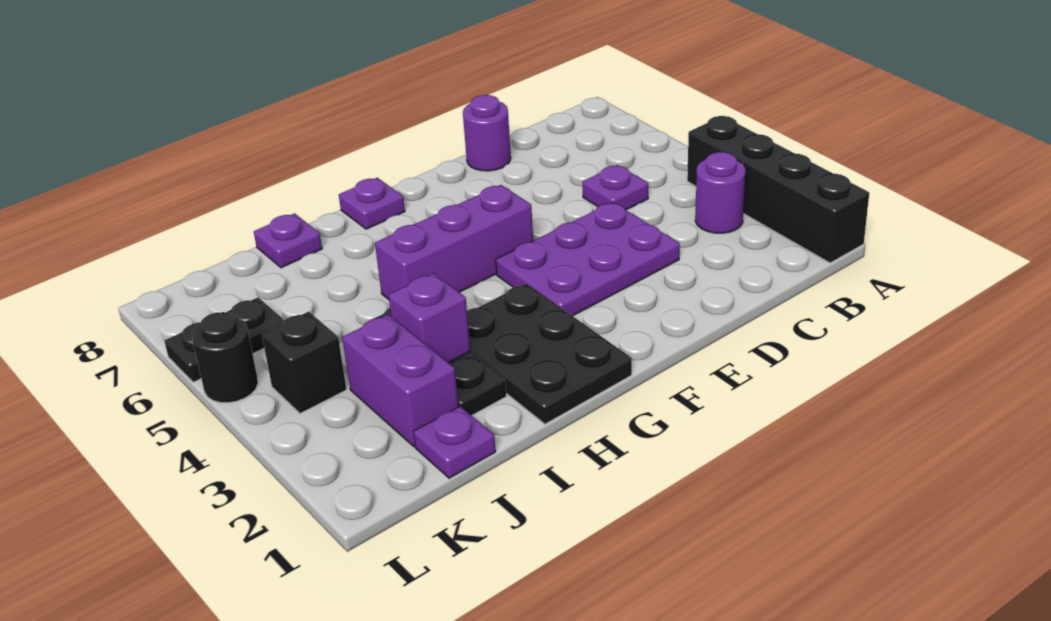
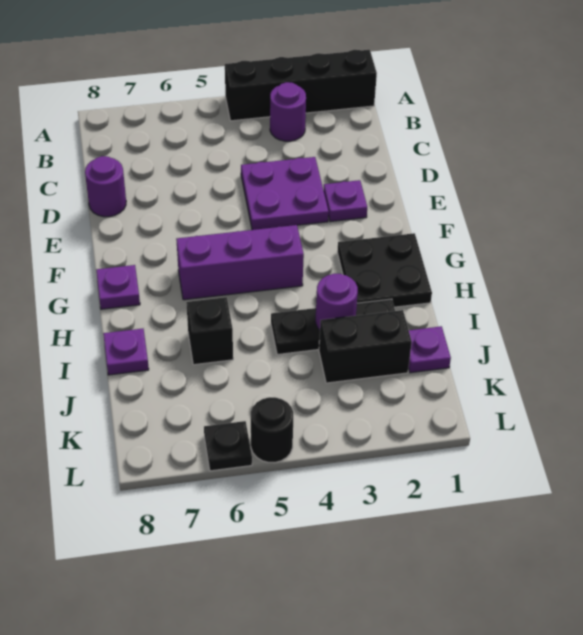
purple 1x1 plate [582,165,648,210] -> purple 1x1 plate moved to [324,180,367,222]
purple 2x3 plate [496,202,680,316] -> purple 2x2 plate [241,157,329,230]
purple 1x3 brick [375,185,533,300] -> purple 1x3 brick turned to [176,225,304,300]
black 2x3 plate [467,283,632,424] -> black 2x2 plate [337,233,432,307]
purple 1x1 brick [388,273,470,363] -> purple 1x1 round brick [316,274,358,330]
purple 1x2 brick [342,314,458,447] -> black 1x2 brick [319,310,412,383]
black 1x1 brick [262,312,346,413] -> black 1x1 brick moved to [186,297,233,365]
black 1x2 plate [164,297,284,382] -> black 1x1 plate [204,421,252,471]

